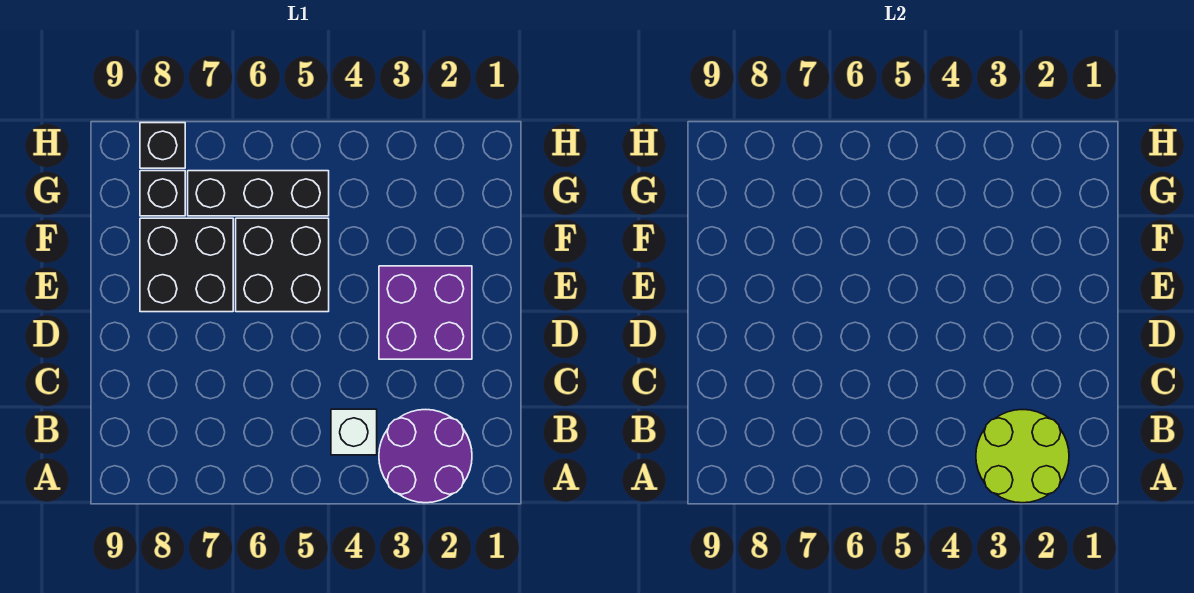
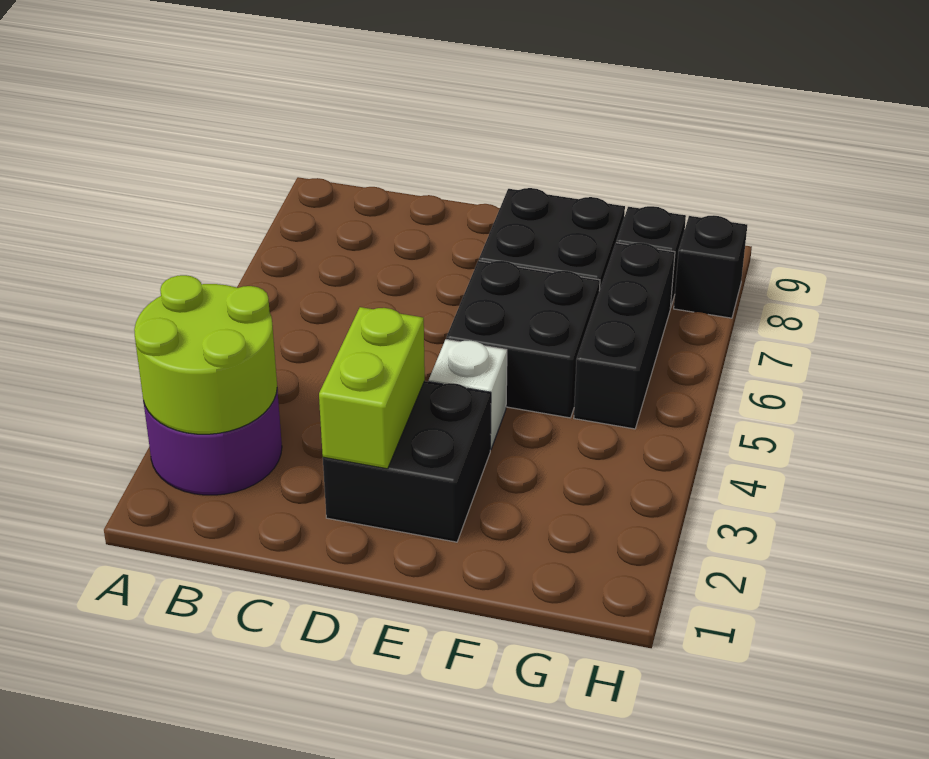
white 1x1 brick [331,409,377,455] -> white 1x1 brick moved to [429,340,507,450]
purple 2x2 brick [379,266,472,359] -> black 2x2 brick [323,381,491,542]
none -> lime 1x2 brick [319,307,425,469]

